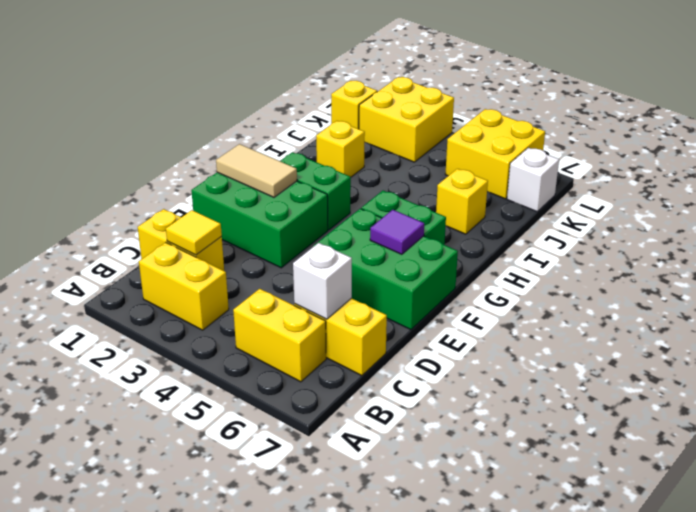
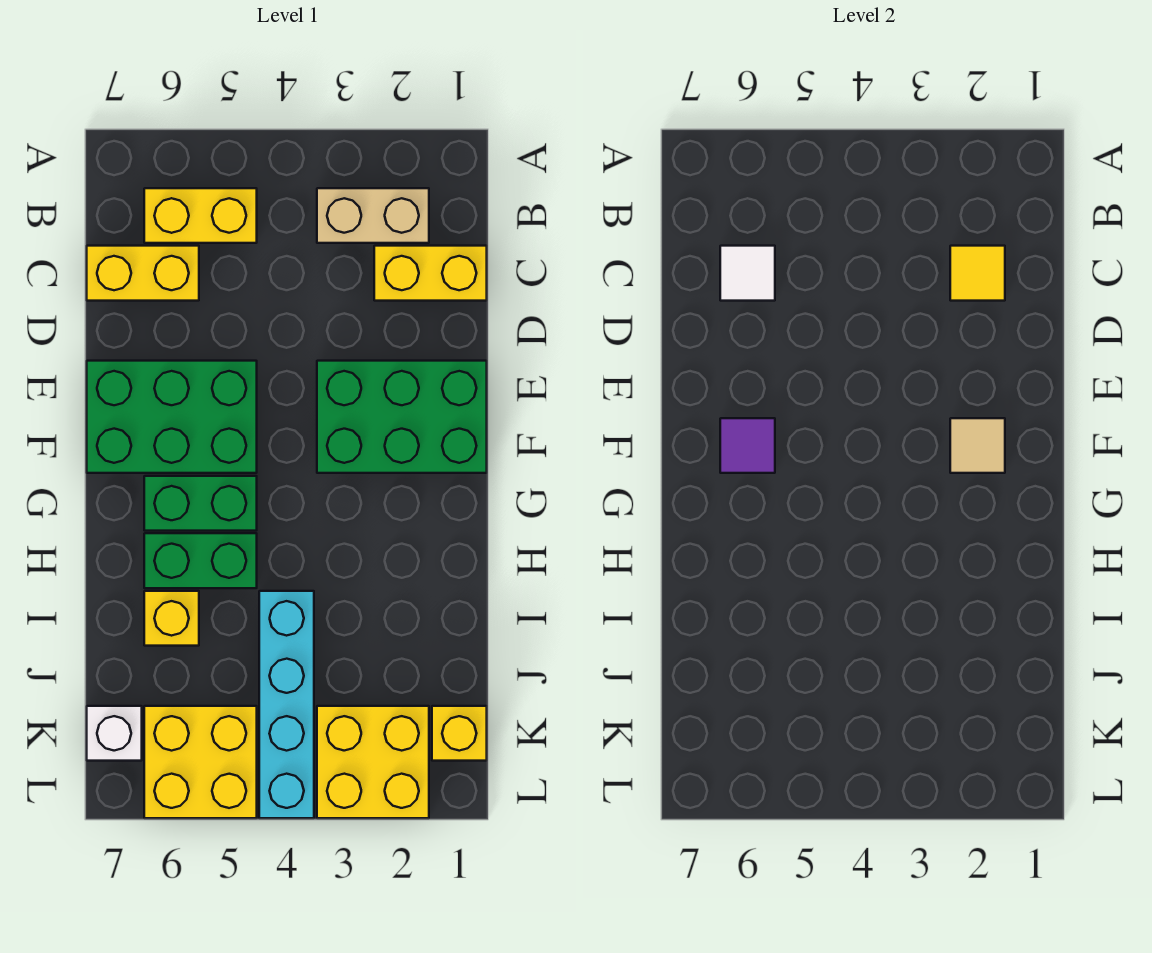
yellow 1x2 brick [139,242,229,330] -> tan 1x2 brick [317,188,429,243]
white 1x1 brick [293,243,352,319] -> white 1x1 tile [720,246,775,301]
tan 1x2 tile [216,144,297,197] -> tan 1x1 tile [950,418,1005,473]
green 1x2 brick [281,152,351,230] -> green 1x2 brick moved to [144,533,257,588]
yellow 1x1 brick [316,121,365,177] -> none
none -> cyan 1x4 brick [259,591,314,818]

